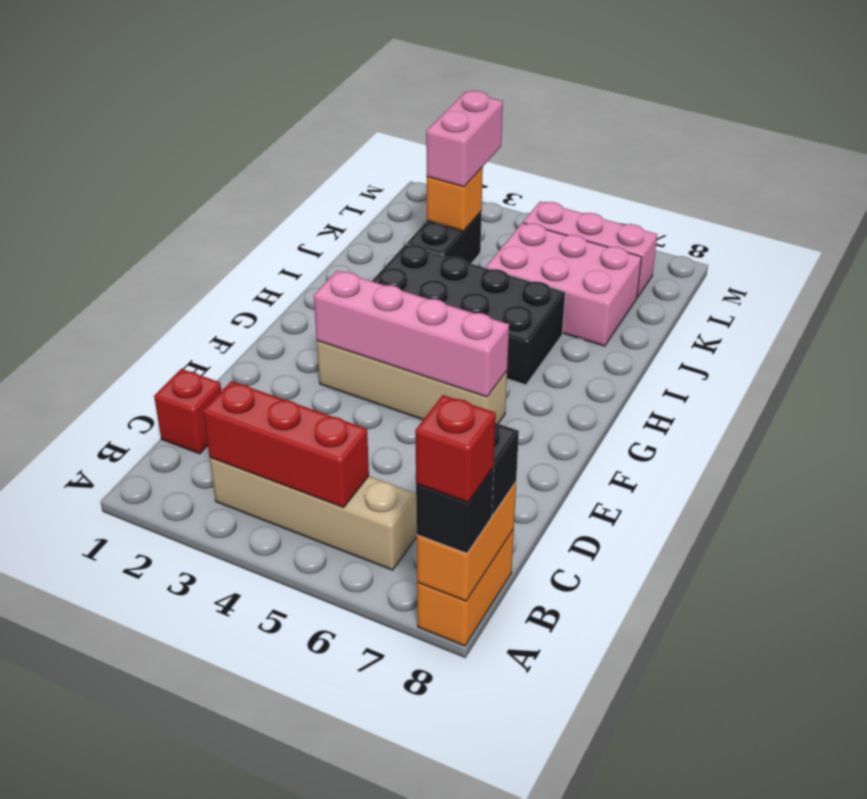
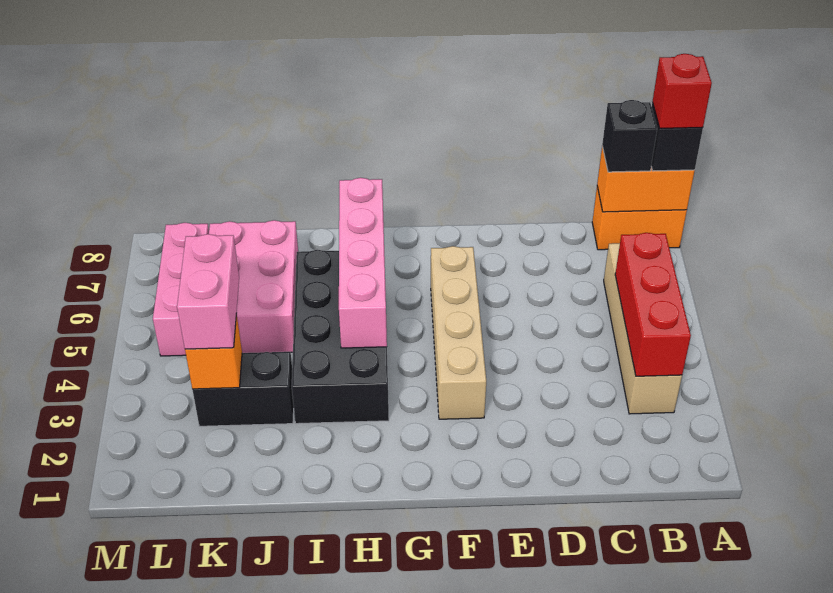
red 1x1 brick [154,369,221,454] -> none
pink 1x4 brick [314,271,509,397] -> pink 1x4 brick moved to [339,178,387,348]
pink 1x2 brick [426,91,503,187] -> pink 1x2 brick turned to [177,234,239,349]

